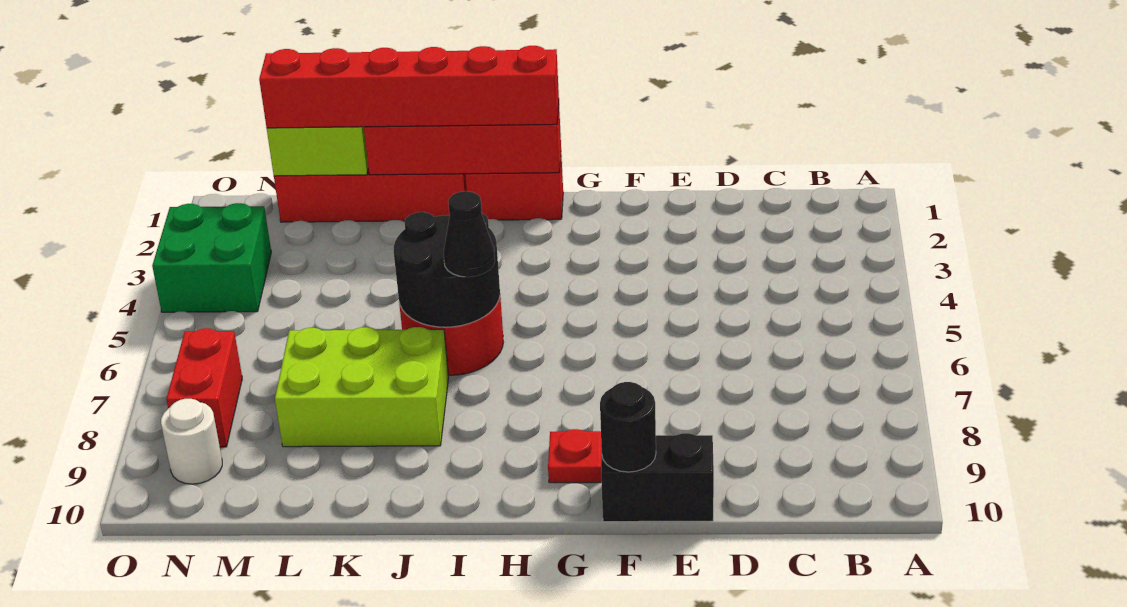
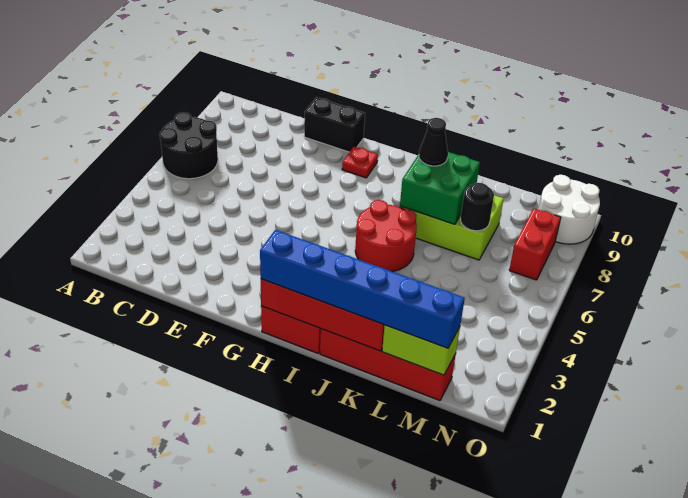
black 1x1 round brick [600,382,656,472] -> black 1x1 round brick moved to [461,183,494,231]
red 1x6 brick [259,46,559,128] -> blue 1x6 brick [260,230,465,348]
black 2x2 round brick [394,212,500,327] -> black 2x2 round brick moved to [160,112,218,179]
black 1x1 cone [443,191,495,277] -> black 1x1 cone moved to [419,118,448,166]
green 2x2 brick [152,203,271,312] -> green 2x2 brick moved to [400,152,480,225]
white 1x1 round brick [161,399,222,484] -> white 2x2 round brick [539,175,600,244]

